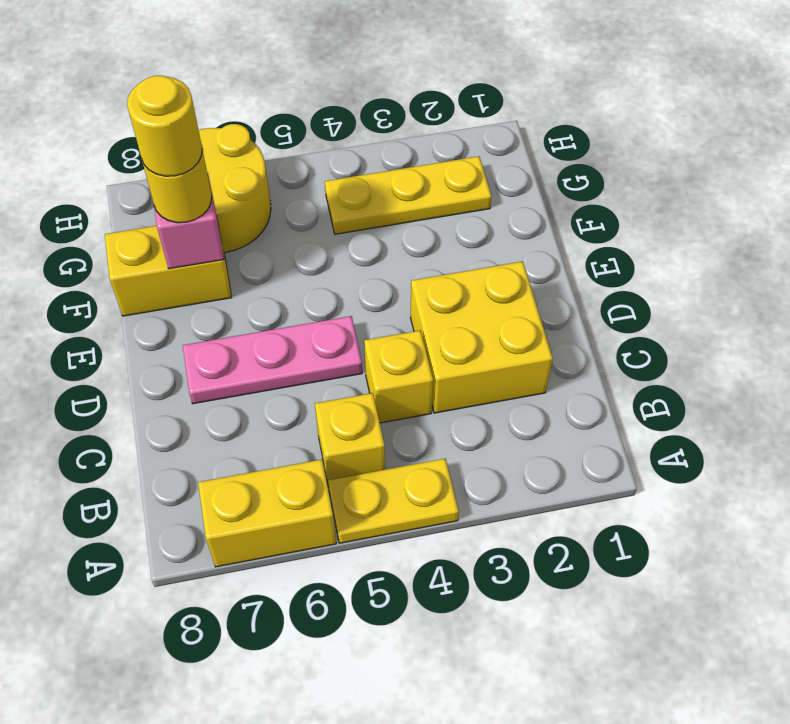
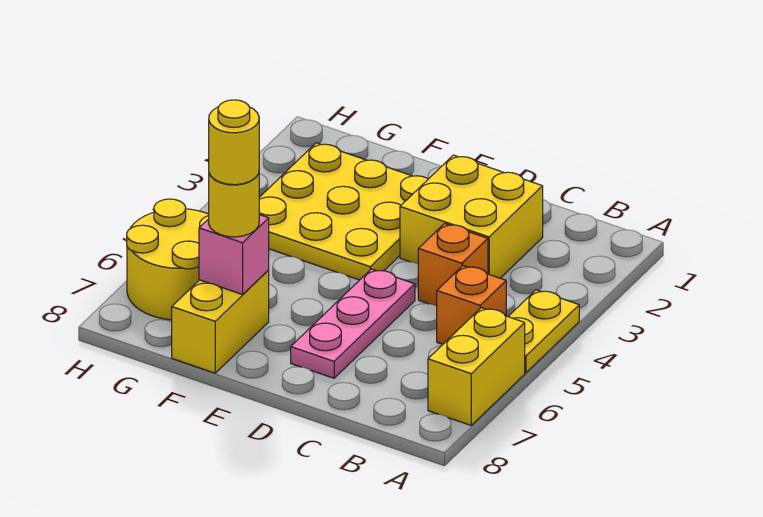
yellow 1x1 brick [315,393,385,483] -> orange 1x1 brick [437,266,506,344]
yellow 1x1 brick [364,330,433,423] -> orange 1x1 brick [418,224,488,306]
yellow 1x3 plate [325,156,492,234] -> yellow 3x3 plate [259,143,428,280]

